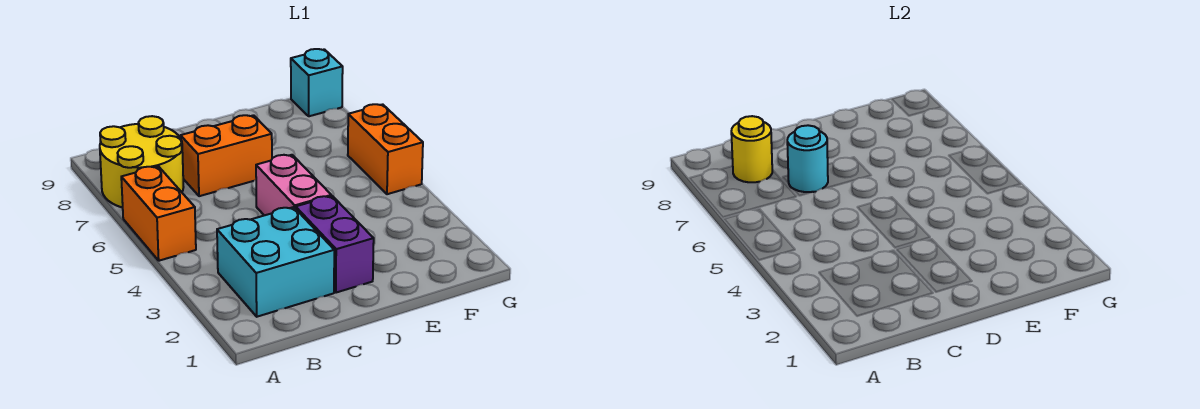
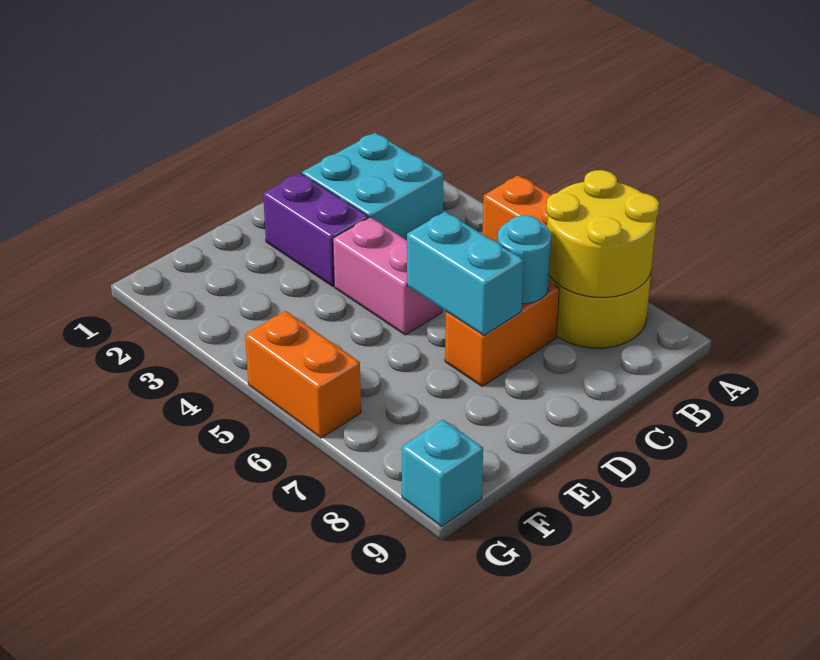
yellow 1x1 round brick [731,116,772,182] -> yellow 2x2 round brick [546,170,659,297]
none -> cyan 1x2 brick [407,212,524,335]

